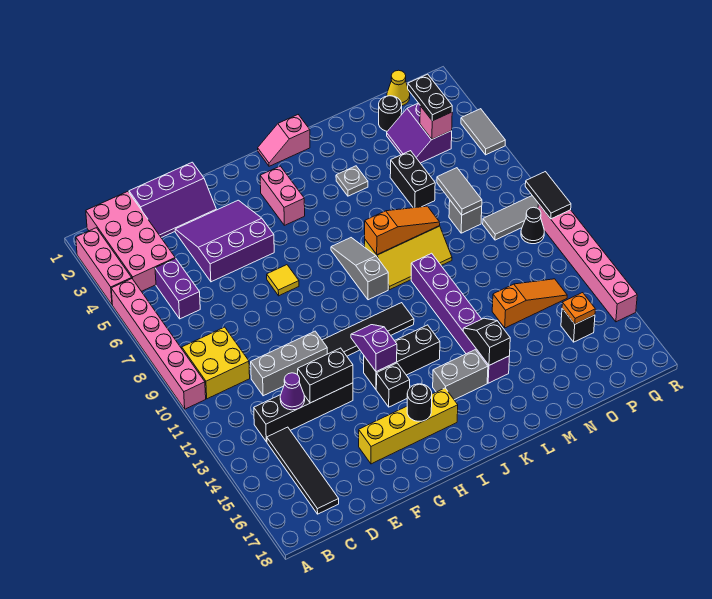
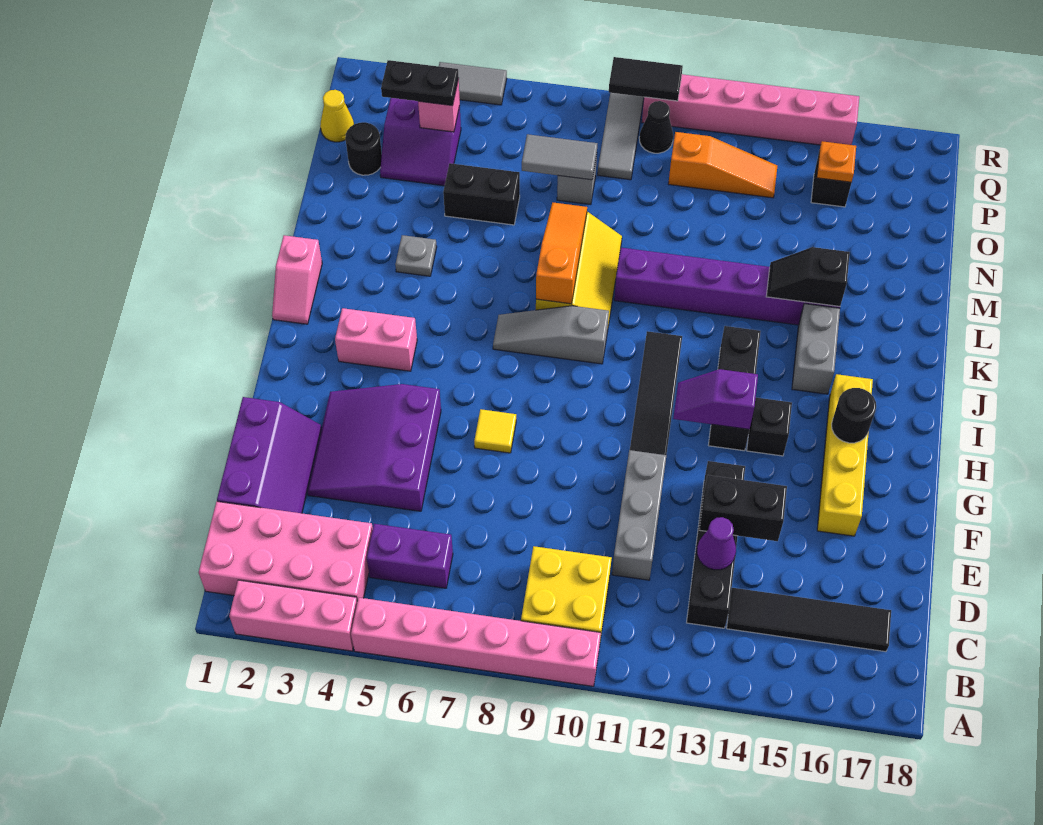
black 1x2 brick [298,348,353,403] -> black 1x2 brick turned to [699,475,787,541]
orange 1x3 slope [492,279,567,328] -> orange 1x3 slope turned to [668,132,777,198]

